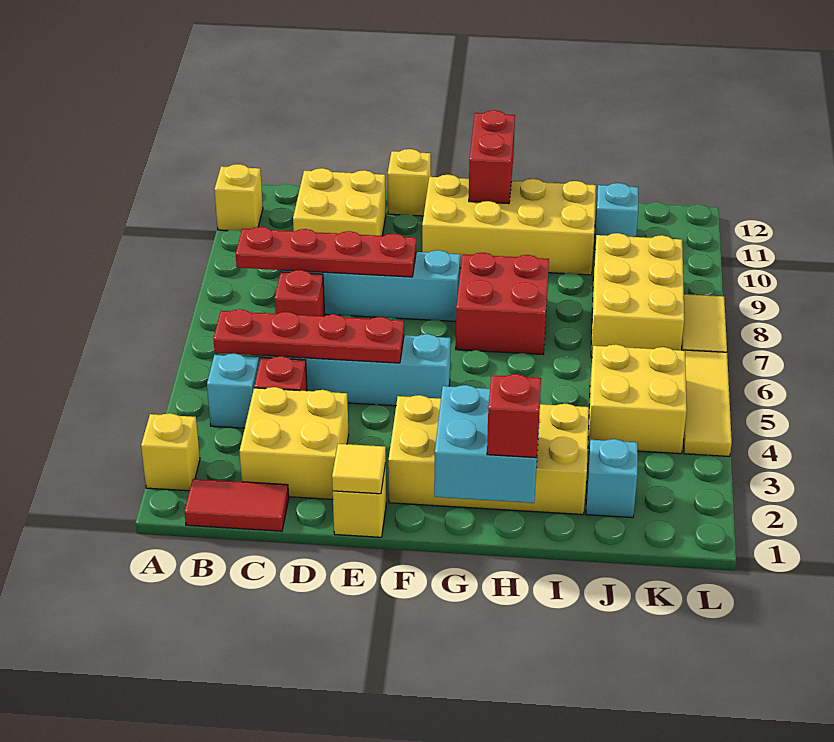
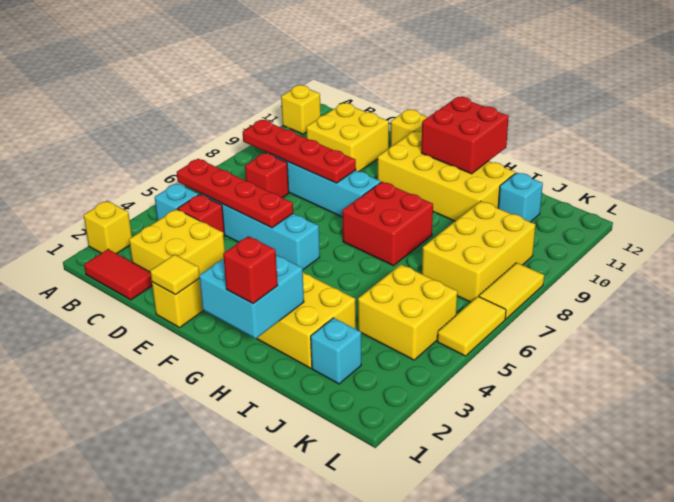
red 1x2 brick [469,110,515,204] -> red 2x2 brick [421,97,509,174]
yellow 1x3 tile [683,350,732,457] -> yellow 1x2 tile [437,296,506,356]

